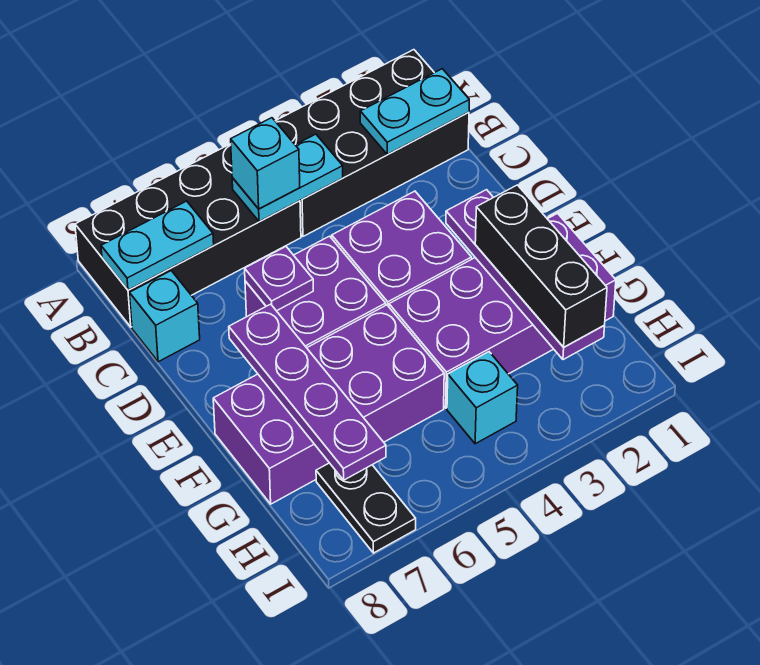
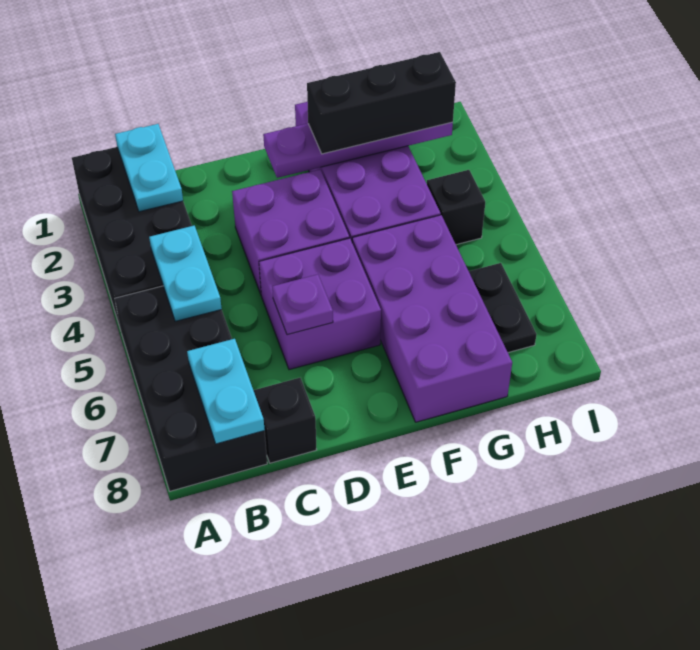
cyan 1x1 brick [231,118,300,209] -> none
cyan 1x1 brick [129,271,200,362] -> black 1x1 brick [253,378,317,463]
purple 1x4 plate [229,304,386,480] -> none
cyan 1x1 brick [447,352,518,444] -> black 1x1 brick [427,170,485,245]
black 1x2 plate [316,463,416,553] -> black 1x2 plate turned to [469,263,537,353]

